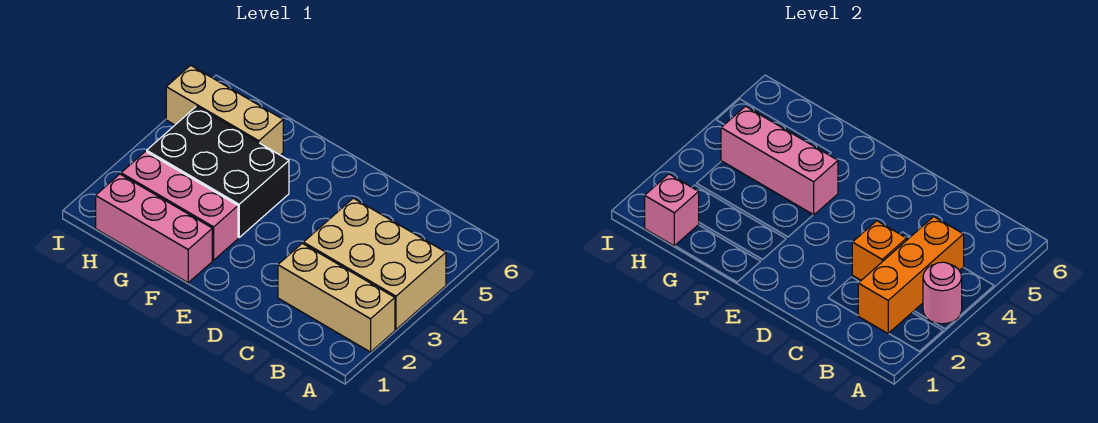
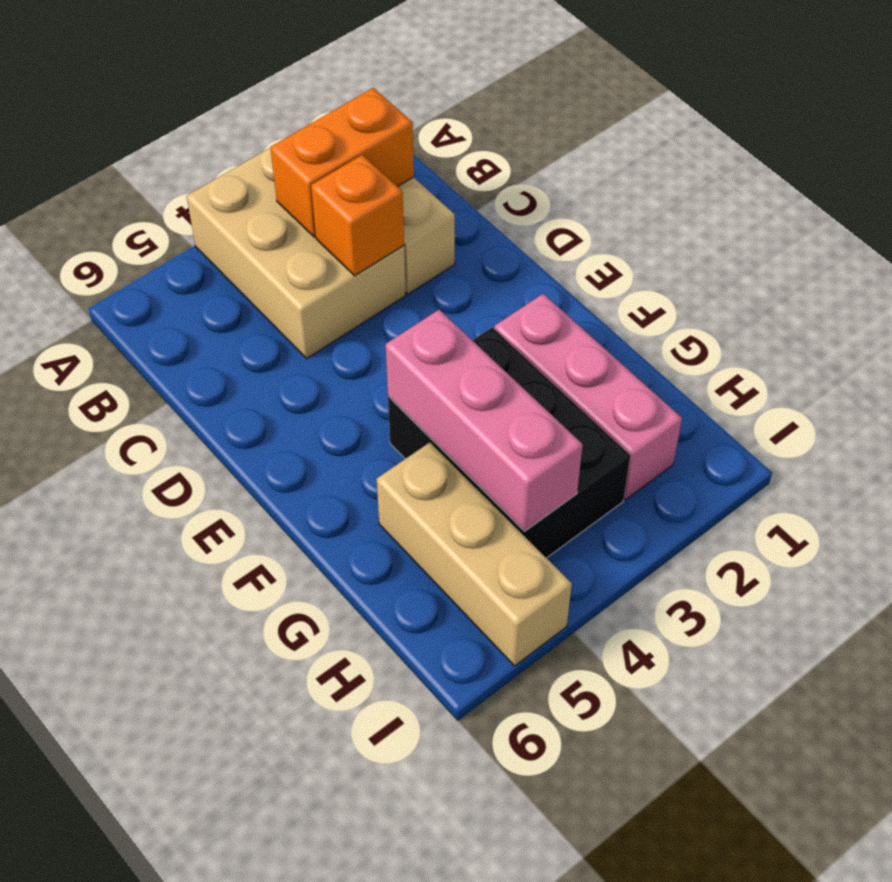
pink 1x1 round brick [923,262,962,324] -> none
orange 1x3 brick [858,217,964,334] -> orange 1x2 brick [270,88,414,237]
pink 1x3 brick [96,174,212,283] -> none
pink 1x1 brick [645,174,699,246] -> none

